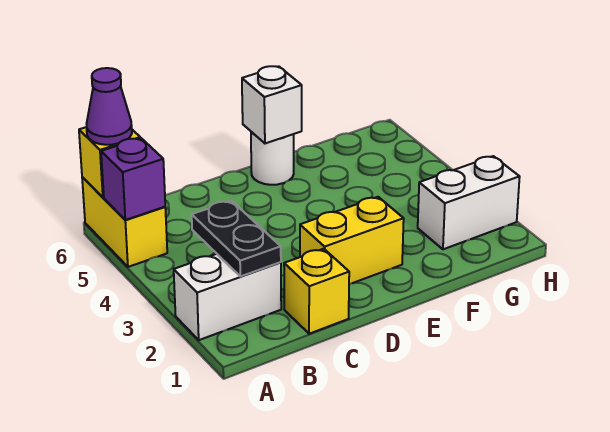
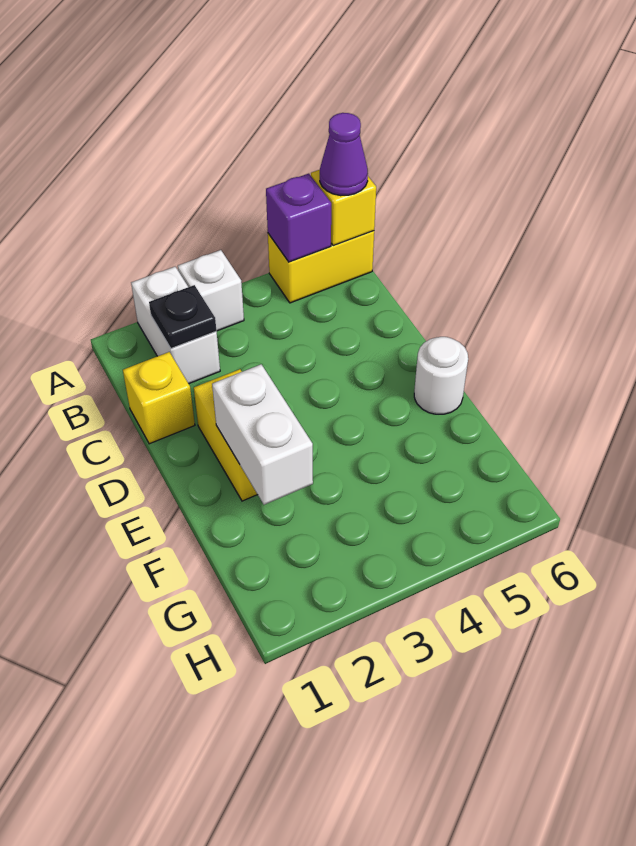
black 1x2 plate [192,201,281,276] -> black 1x1 plate [149,285,216,348]
white 1x1 brick [242,66,302,143] -> white 1x1 brick moved to [178,250,244,331]
white 1x2 brick [418,156,520,249] -> white 1x2 brick moved to [212,364,313,505]

